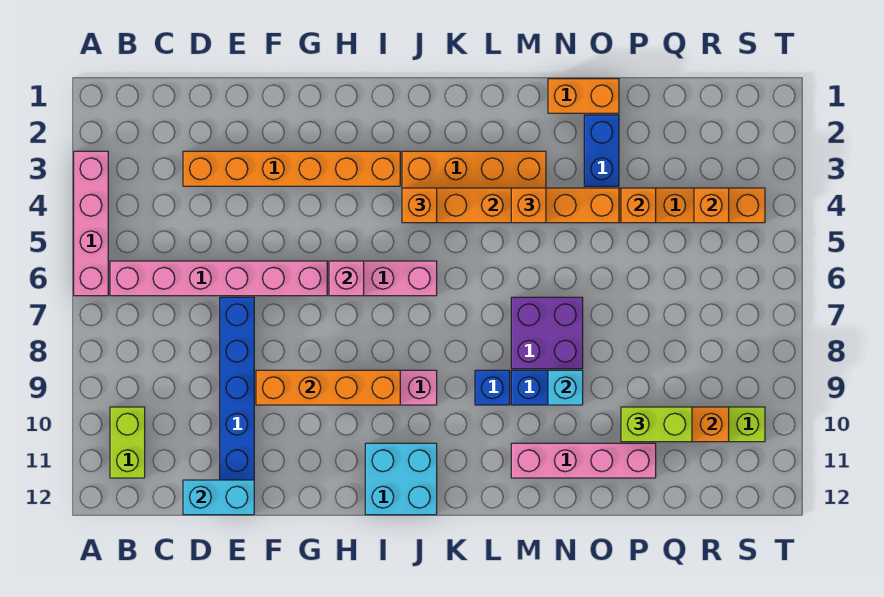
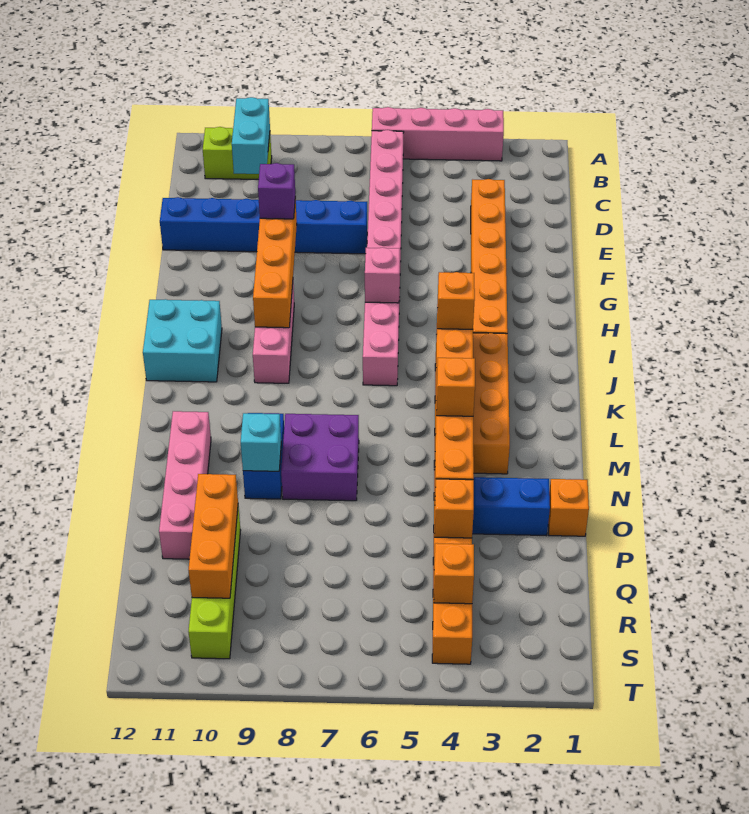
cyan 1x2 brick [183,480,254,515] -> cyan 1x2 brick moved to [232,97,270,174]
none -> purple 1x1 brick [258,163,295,219]
blue 1x1 brick [475,370,510,405] -> none
orange 1x2 brick [548,79,619,113] -> orange 1x1 brick [548,479,589,536]
lime 1x2 brick [621,407,692,442] -> none

